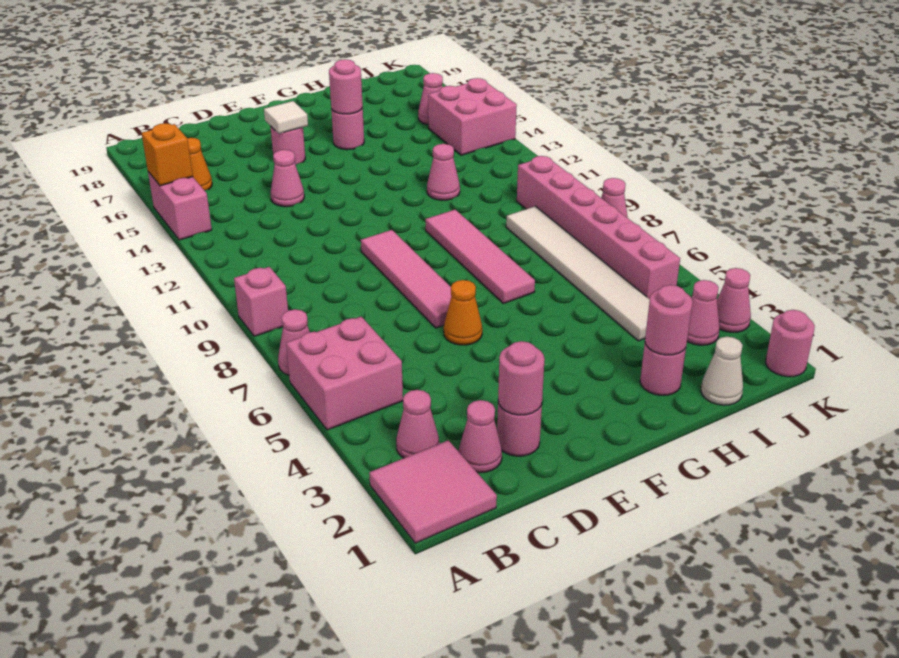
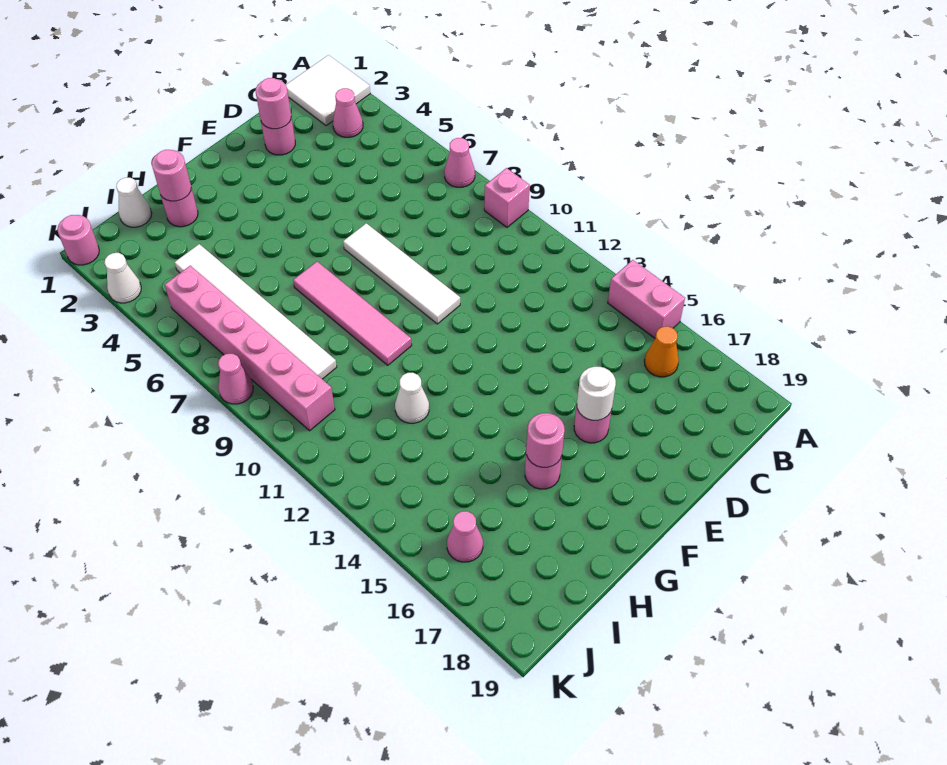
pink 2x2 tile [369,440,497,543] -> white 2x2 tile [286,55,370,126]
pink 2x2 brick [286,317,403,430] -> none
orange 1x1 brick [142,123,193,186] -> none
pink 1x1 cone [459,400,502,473] -> none
pink 1x1 cone [271,150,304,207] -> none
orange 1x1 cone [444,280,482,345] -> none
pink 1x4 tile [361,230,452,328] -> white 1x4 tile [343,223,460,324]
white 1x1 tile [264,101,308,134] -> white 1x1 round brick [577,367,616,420]
pink 1x1 cone [427,144,460,200] -> white 1x1 cone [395,373,429,423]
pink 1x1 cone [687,280,720,345] -> none
pink 2x2 brick [428,78,517,155] -> none
pink 1x1 cone [717,268,751,332] -> white 1x1 cone [104,253,141,303]

